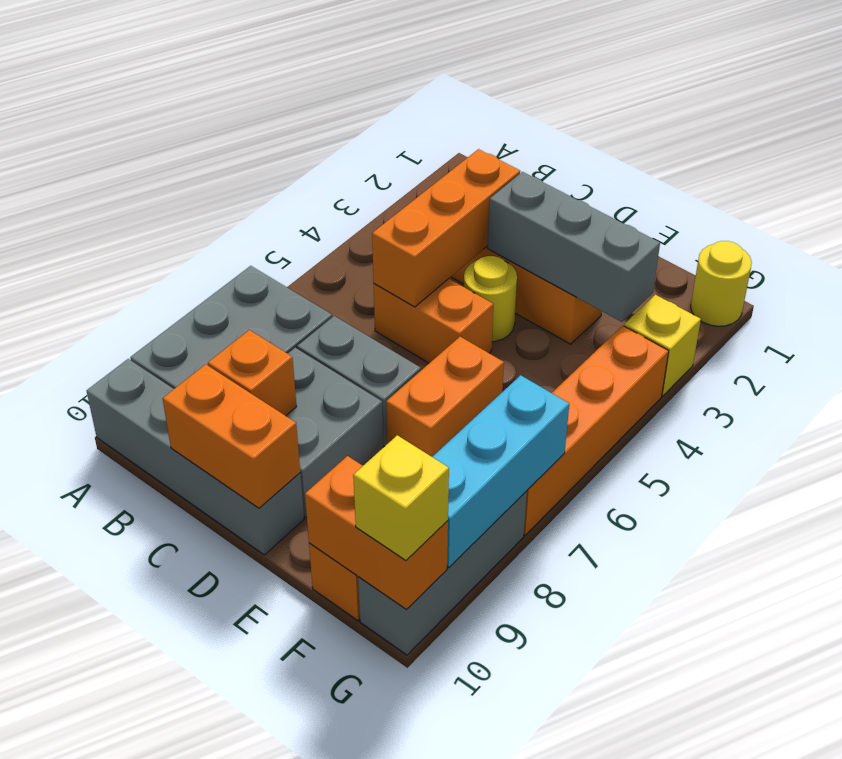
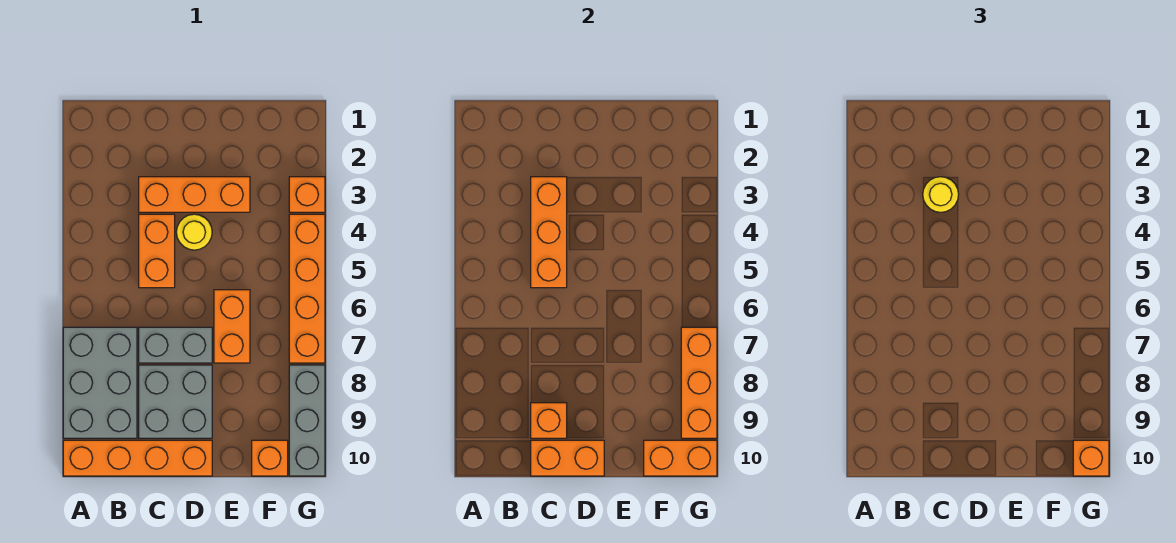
grey 1x4 brick [87,359,304,555] -> orange 1x4 brick [63,440,212,476]
orange 1x2 brick [374,279,494,363] -> orange 1x2 brick turned to [139,214,175,288]
grey 1x3 brick [488,172,660,322] -> none
yellow 1x1 round brick [691,241,752,326] -> yellow 1x1 round brick moved to [923,177,959,212]
yellow 1x1 brick [624,295,701,396] -> orange 1x1 brick [289,177,325,212]
cyan 1x3 brick [433,375,569,567] -> orange 1x3 brick [681,327,717,438]
yellow 1x1 brick [353,435,449,560] -> orange 1x1 brick [1073,440,1109,476]

